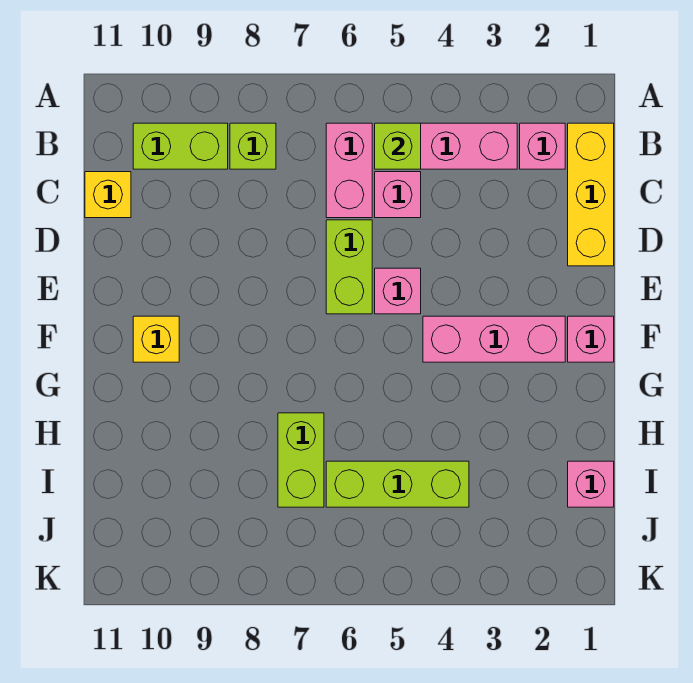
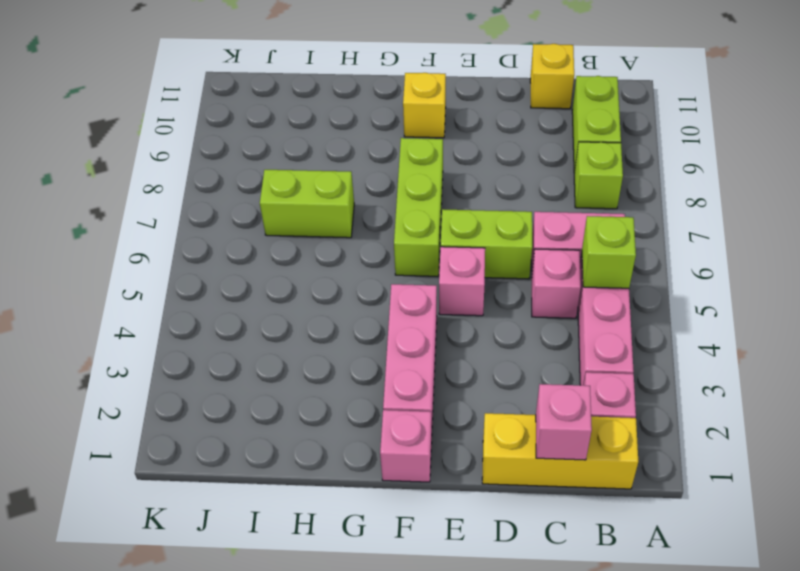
pink 1x1 brick [568,461,614,507] -> pink 1x1 brick moved to [536,384,592,460]
lime 1x3 brick [326,461,469,507] -> lime 1x3 brick moved to [394,138,443,276]

